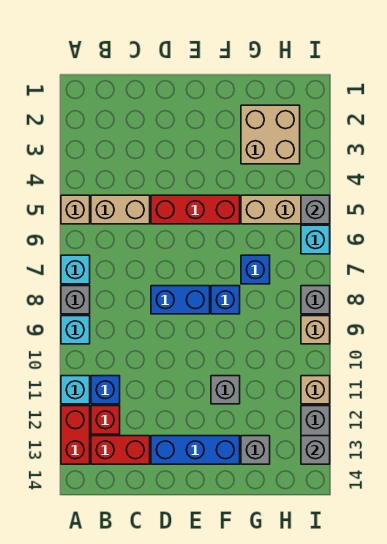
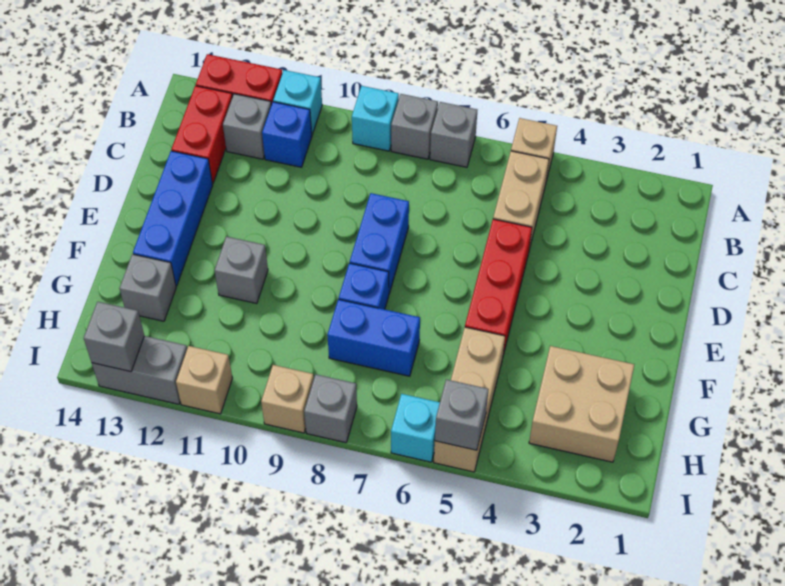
cyan 1x1 brick [61,255,90,284] -> grey 1x1 brick [430,102,477,167]
red 1x1 brick [91,406,120,434] -> grey 1x1 brick [223,94,271,159]
blue 1x1 brick [241,255,270,284] -> blue 1x2 brick [327,299,420,376]

